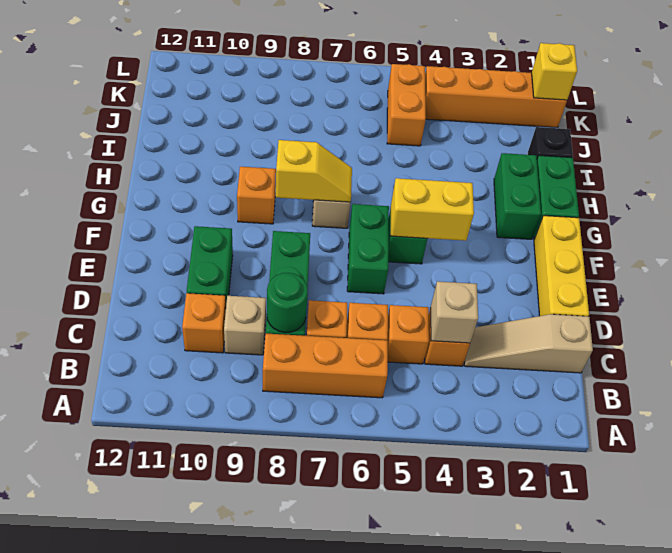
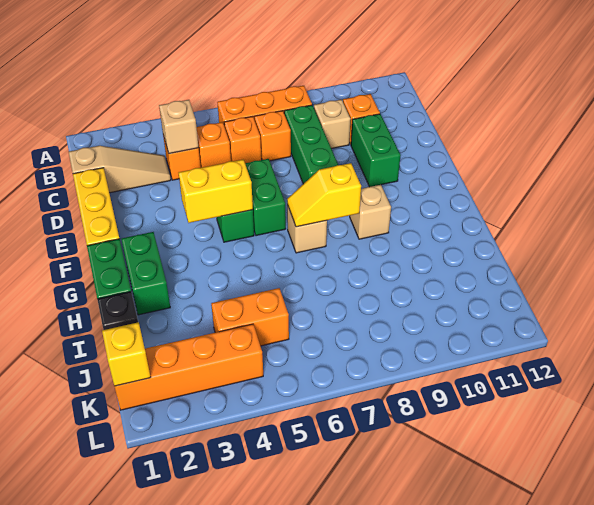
green 1x1 round brick [267,273,308,333] -> none
orange 1x1 brick [237,167,276,224] -> tan 1x1 brick [350,185,391,239]
orange 1x2 brick [387,64,426,146] -> orange 1x2 brick turned to [211,288,289,346]

